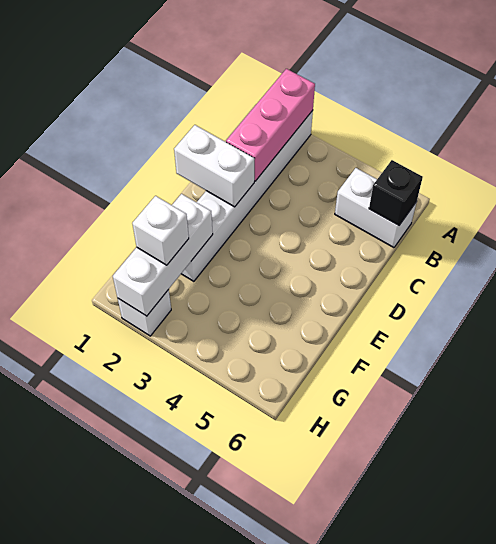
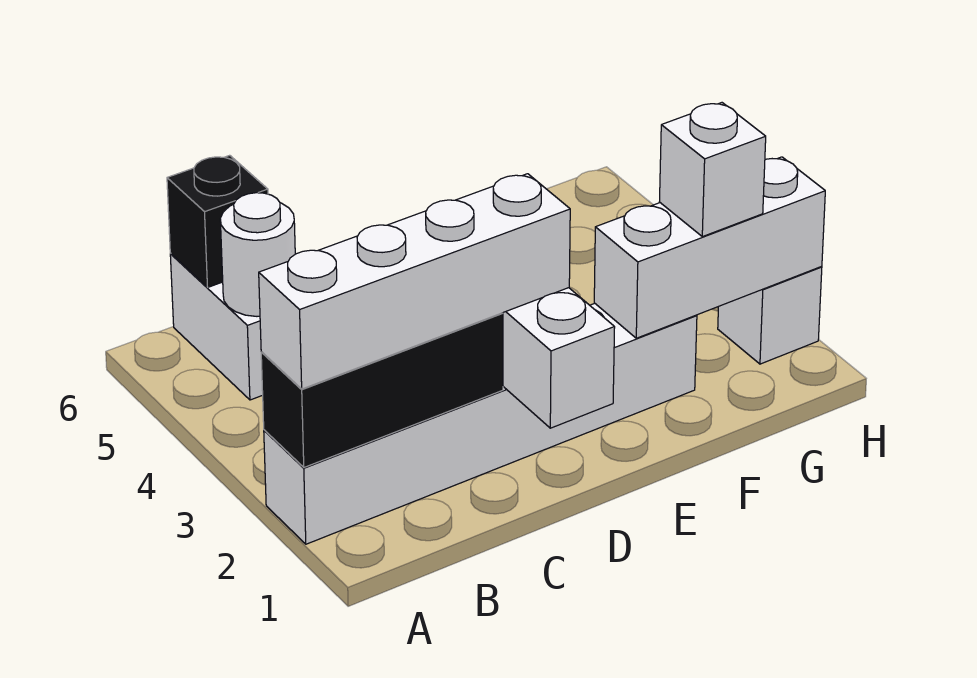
pink 1x3 brick [226,69,315,181] -> black 1x3 brick [261,313,503,467]
none -> white 1x4 brick [259,174,570,389]
none -> white 1x1 round brick [220,193,295,316]

